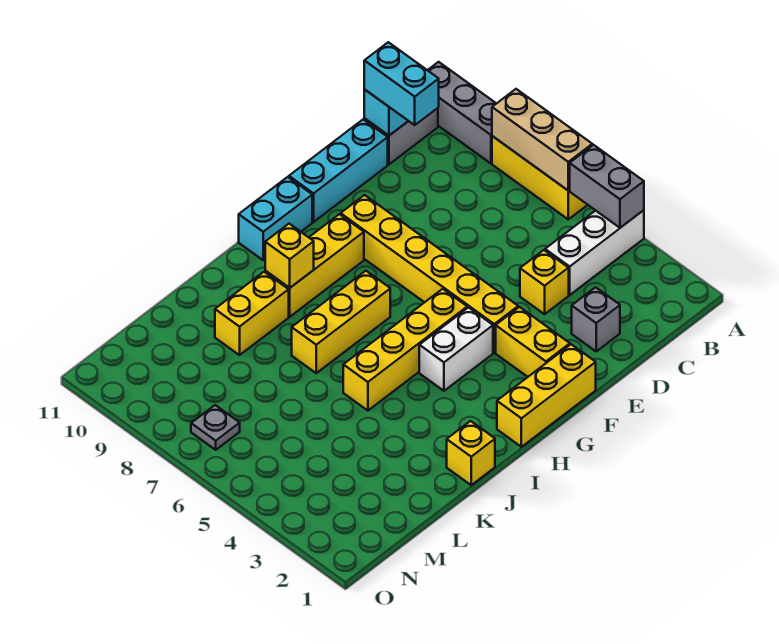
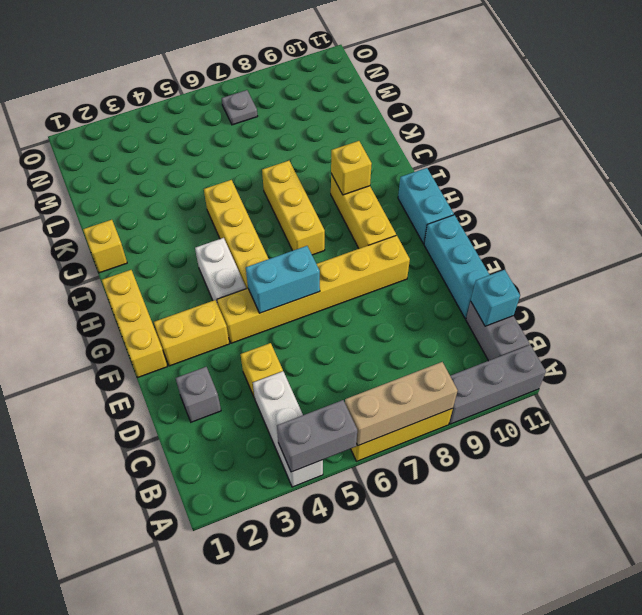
cyan 1x2 brick [364,42,439,125] -> cyan 1x2 brick moved to [246,246,320,313]
yellow 1x2 brick [215,272,289,355] -> none

